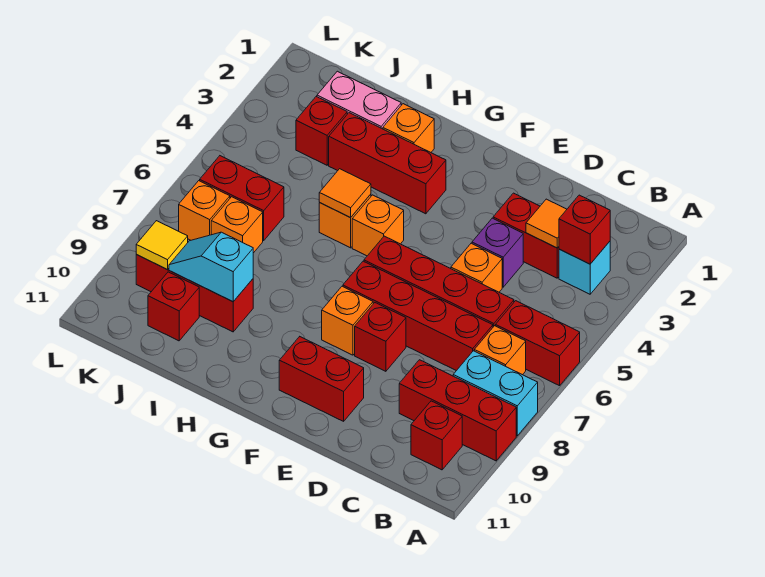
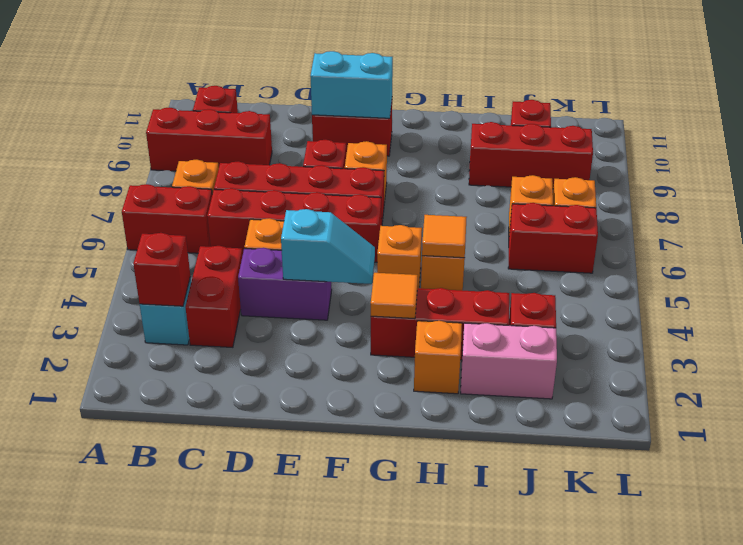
cyan 1x2 brick [453,351,538,436] -> cyan 1x2 brick moved to [310,51,393,118]
red 1x2 brick [493,193,559,278] -> red 1x2 brick turned to [186,246,243,347]
orange 1x1 tile [526,199,567,248] -> orange 1x1 tile moved to [371,273,418,319]
purple 1x1 brick [472,218,523,287] -> purple 1x2 brick [238,248,332,320]
cyan 1x2 slope [169,232,253,302] -> cyan 1x2 slope moved to [281,209,375,284]
yellow 1x1 tile [136,221,188,269] -> none

